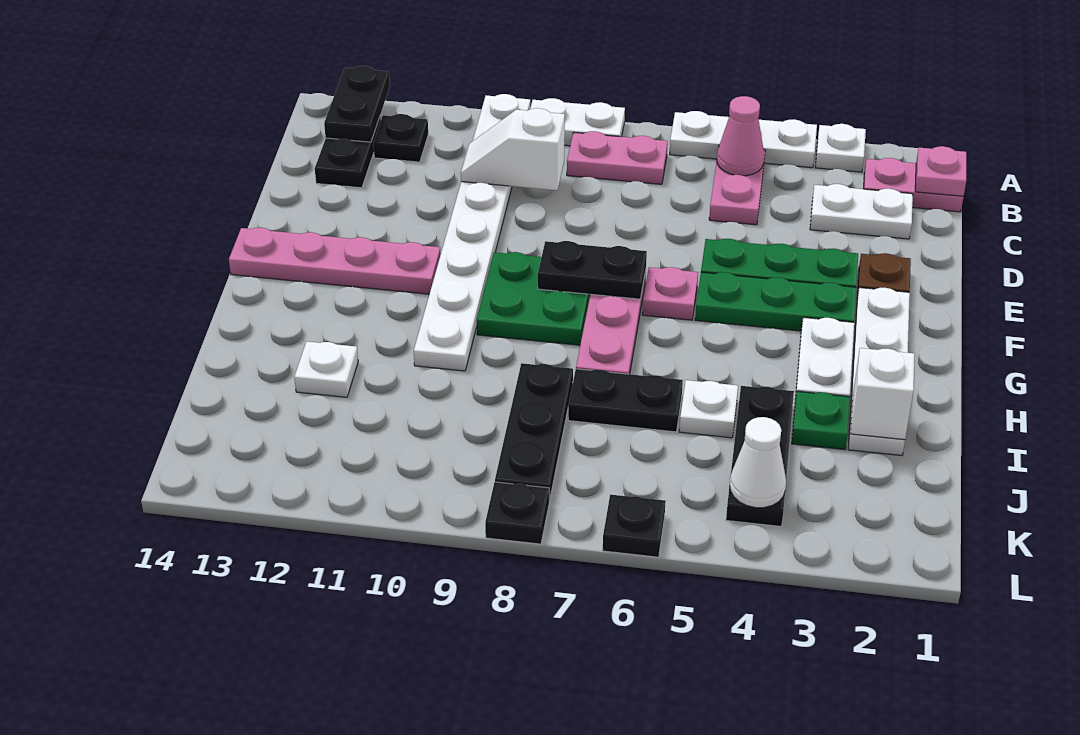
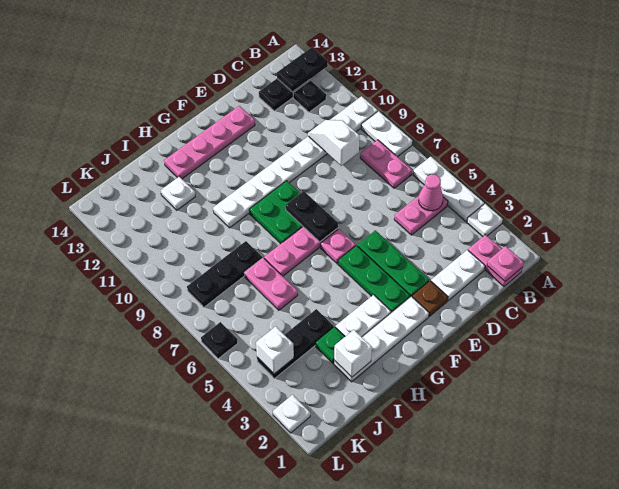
white 1x2 plate [810,184,913,239] -> white 1x2 plate turned to [431,250,485,301]
pink 1x4 plate [229,228,441,294] -> pink 1x4 plate turned to [164,106,255,179]
white 1x1 plate [679,380,738,438] -> white 1x1 plate moved to [273,395,310,433]
black 1x2 plate [568,369,683,432] -> pink 1x2 plate [244,258,298,310]
white 1x1 cone [730,417,786,508] -> white 1x1 brick [256,326,294,374]
black 1x1 plate [485,482,549,544] -> none

